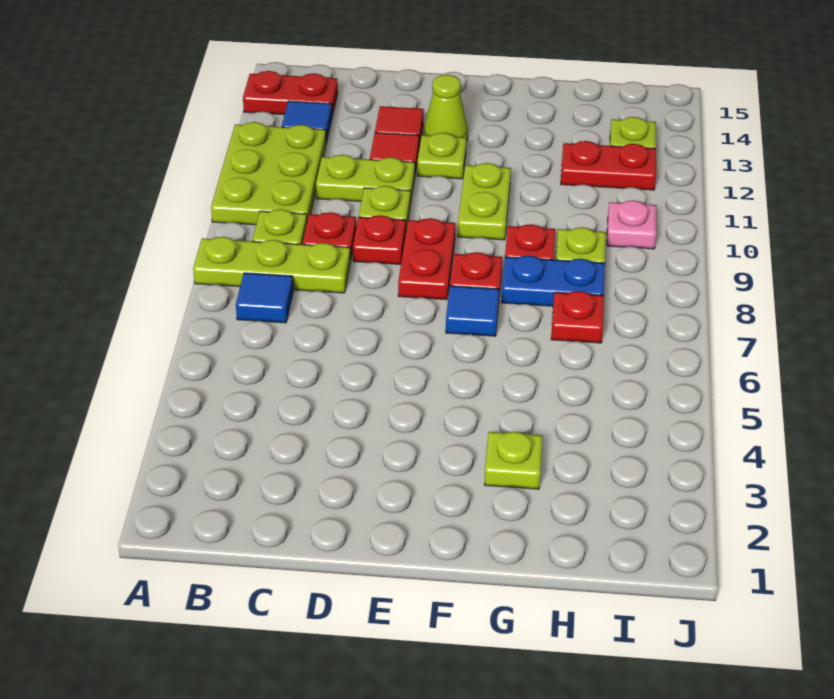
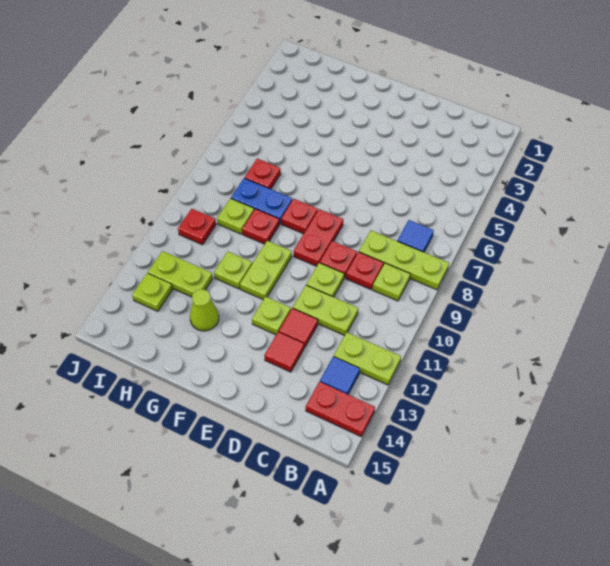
lime 2x3 plate [211,122,326,225] -> lime 1x2 plate [334,332,401,385]
lime 1x1 cone [424,75,468,142] -> lime 1x1 cone moved to [190,289,219,331]
blue 1x1 tile [446,286,499,336] -> none
lime 1x1 plate [484,432,543,489] -> lime 1x1 plate moved to [214,252,252,289]
red 1x2 plate [561,141,656,190] -> lime 1x2 plate [148,251,213,297]
pink 1x1 plate [607,200,656,249] -> red 1x1 plate [178,209,216,245]

